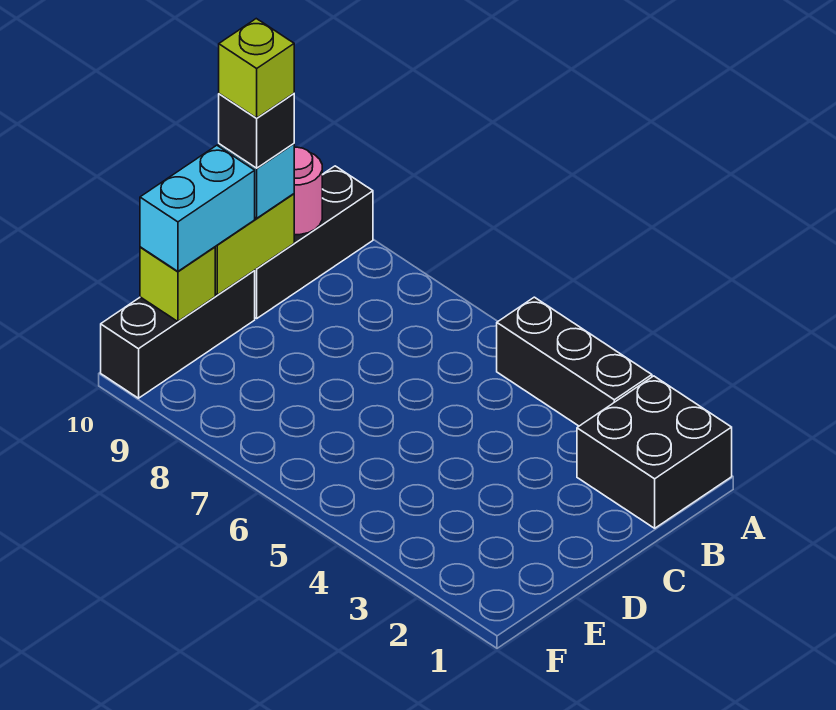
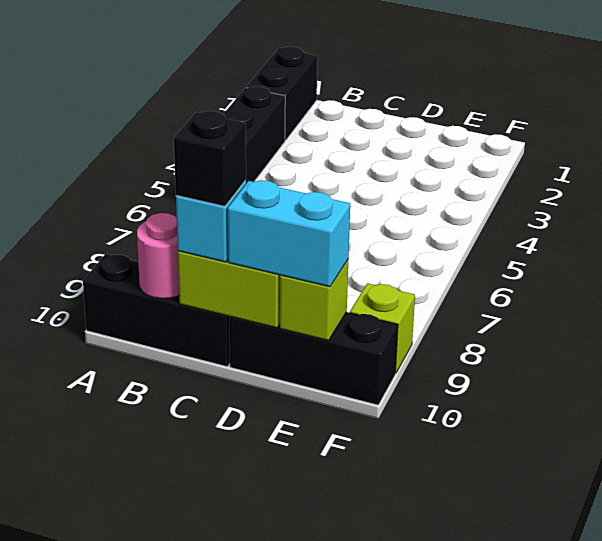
black 2x2 brick [577,376,732,528] -> black 1x2 brick [246,46,317,141]
lime 1x1 brick [219,19,294,118] -> lime 1x1 brick moved to [350,283,415,373]

